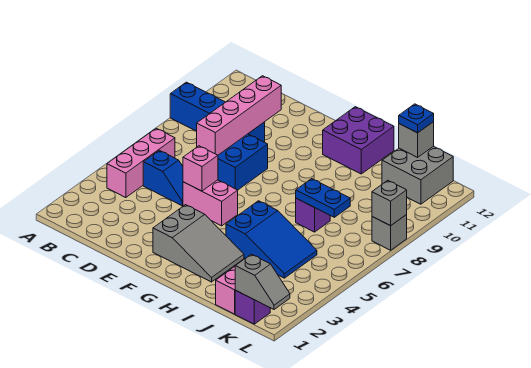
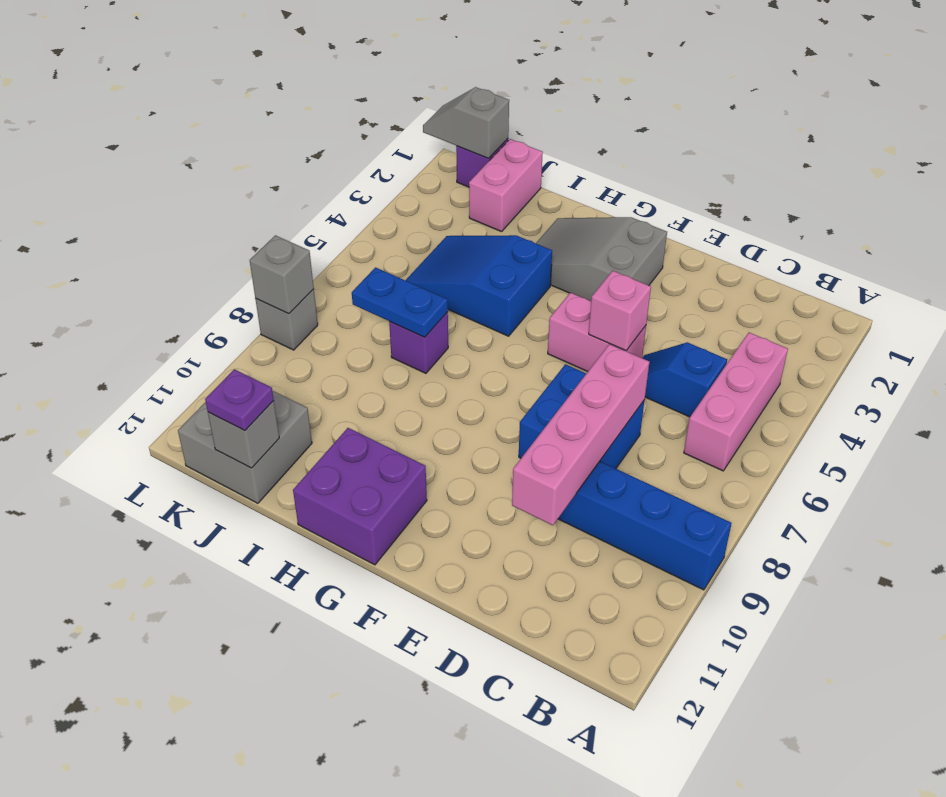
blue 1x1 plate [399,104,434,133] -> purple 1x1 plate [205,369,274,431]

